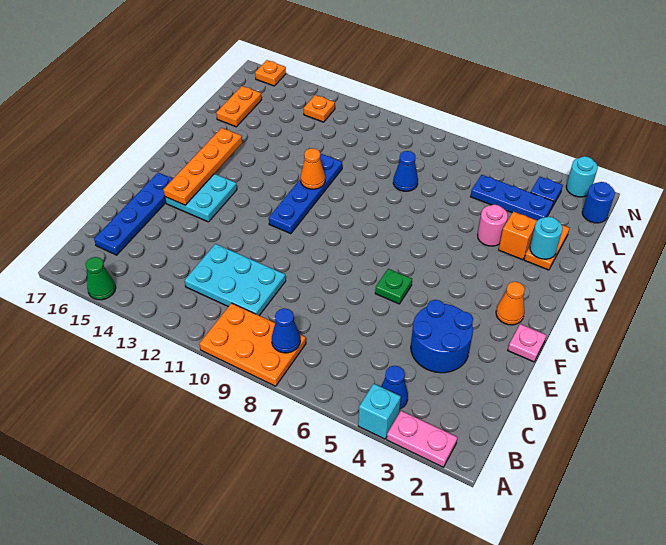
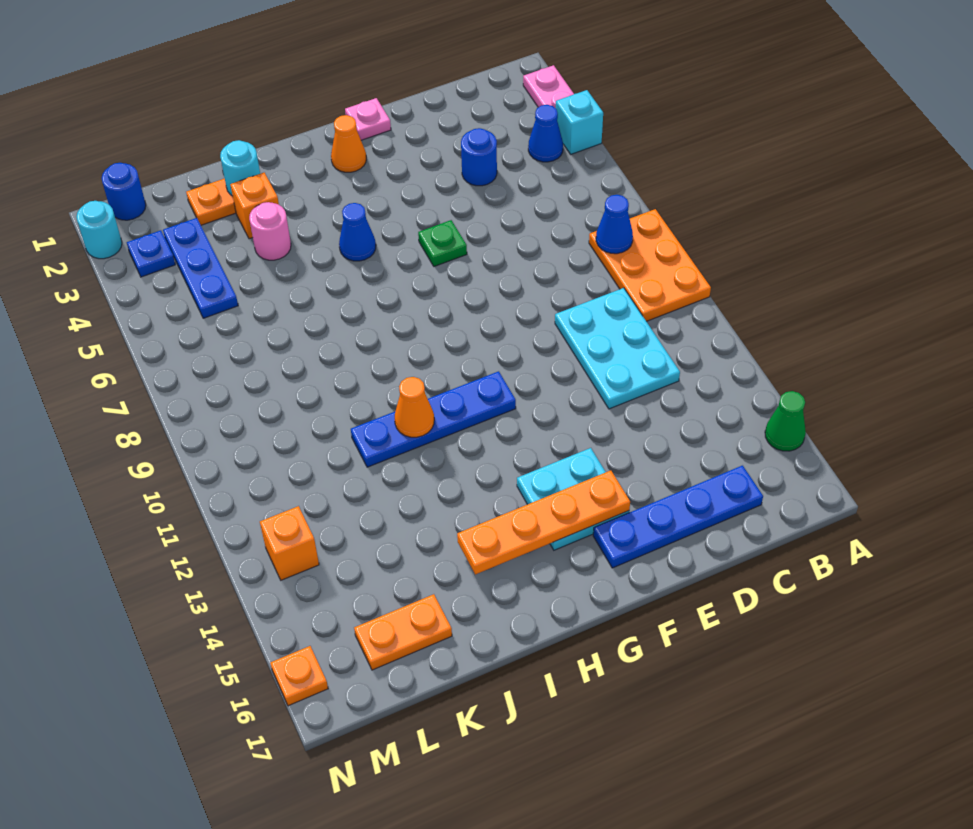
blue 2x2 round brick [411,300,473,373] -> blue 1x1 round brick [461,128,497,186]
blue 1x1 cone [393,151,418,191] -> blue 1x1 cone moved to [339,203,376,261]
orange 1x1 plate [304,95,335,122] -> orange 1x1 brick [260,506,319,580]

